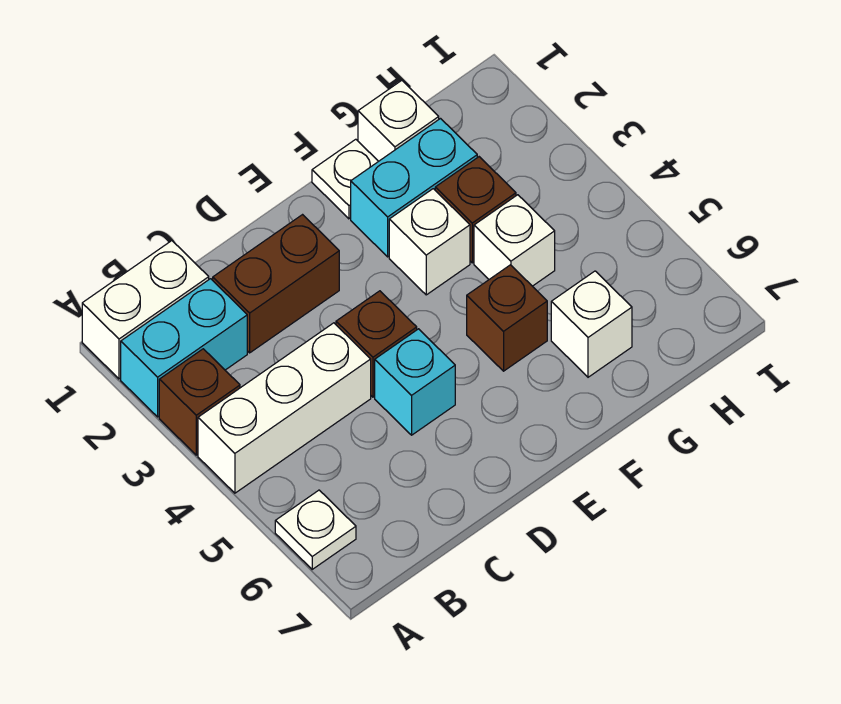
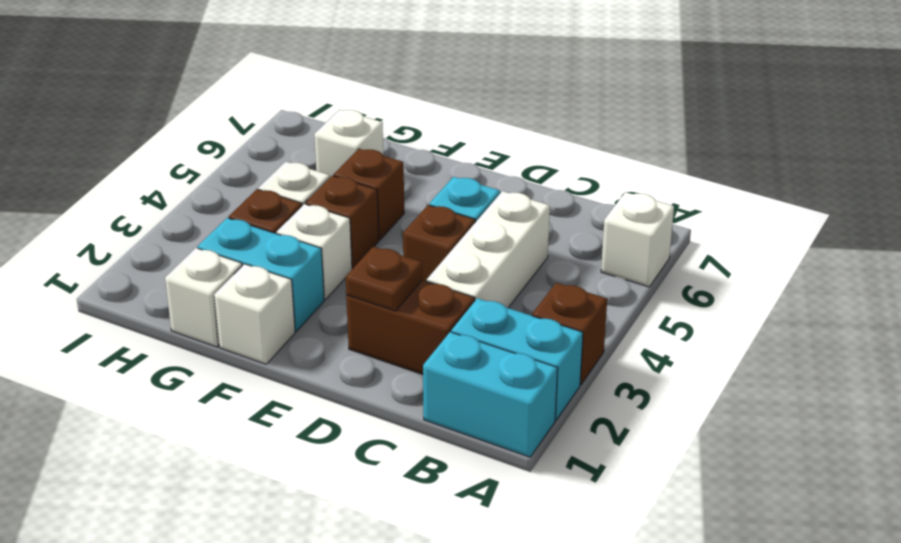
white 1x2 brick [82,241,209,379] -> cyan 1x2 brick [423,332,558,457]
white 1x3 brick [198,323,371,493] -> white 1x3 brick turned to [426,191,550,308]
white 1x1 plate [275,490,356,569] -> white 1x1 brick [601,192,674,287]
none -> brown 1x1 plate [345,247,422,311]
white 1x1 plate [312,139,378,219] -> white 1x1 brick [214,264,295,364]
none -> brown 1x1 brick [306,176,379,269]

